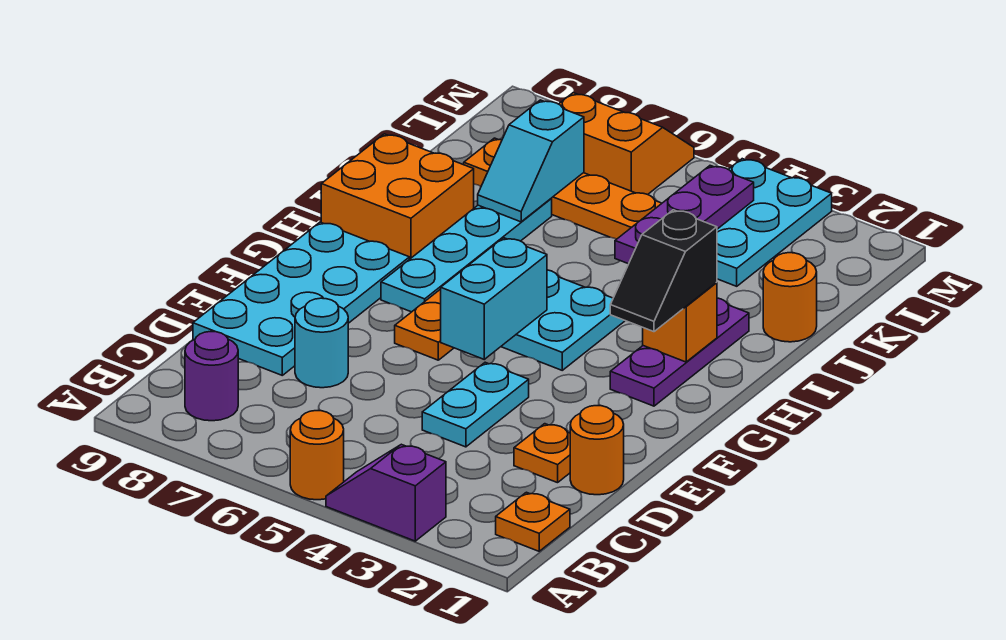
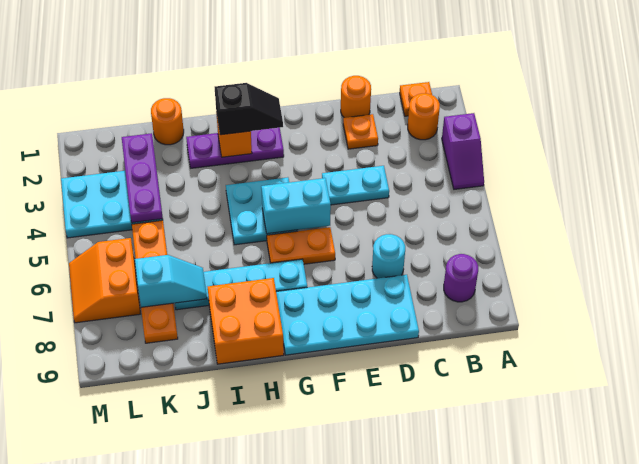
orange 1x1 round brick [290,411,344,500] -> orange 1x1 round brick moved to [408,93,440,140]
purple 1x3 plate [615,166,754,264] -> purple 1x3 plate turned to [122,133,163,223]

